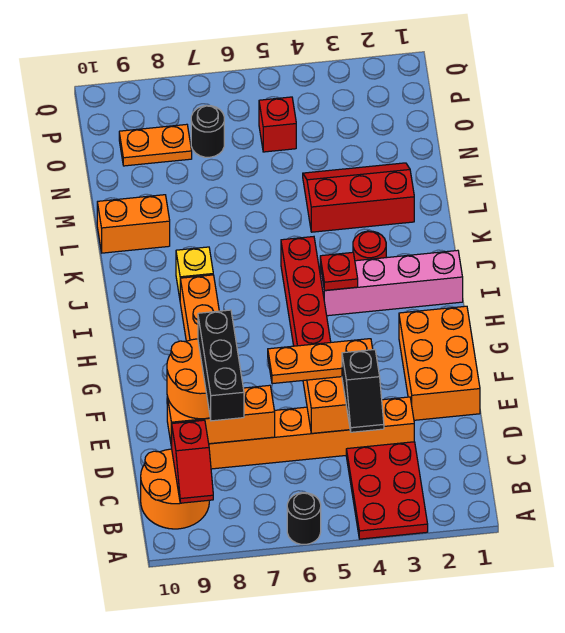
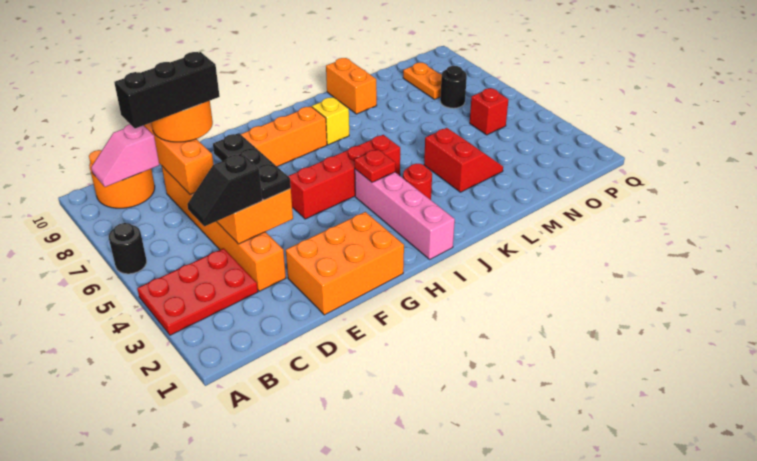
red 1x2 slope [172,420,213,503] -> pink 1x2 slope [91,124,159,187]
orange 1x3 plate [268,339,373,384] -> black 1x3 plate [213,133,291,200]
red 2x3 slope [303,163,414,232] -> red 2x2 slope [424,128,503,192]

